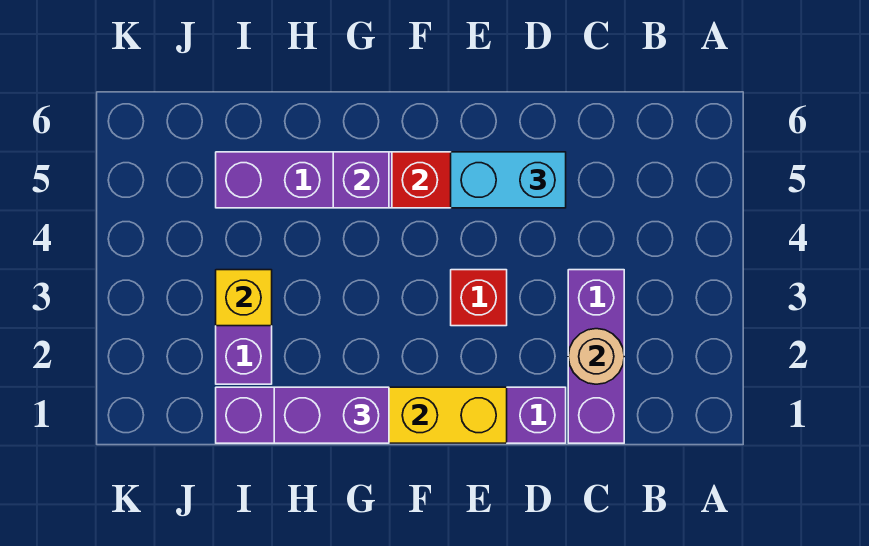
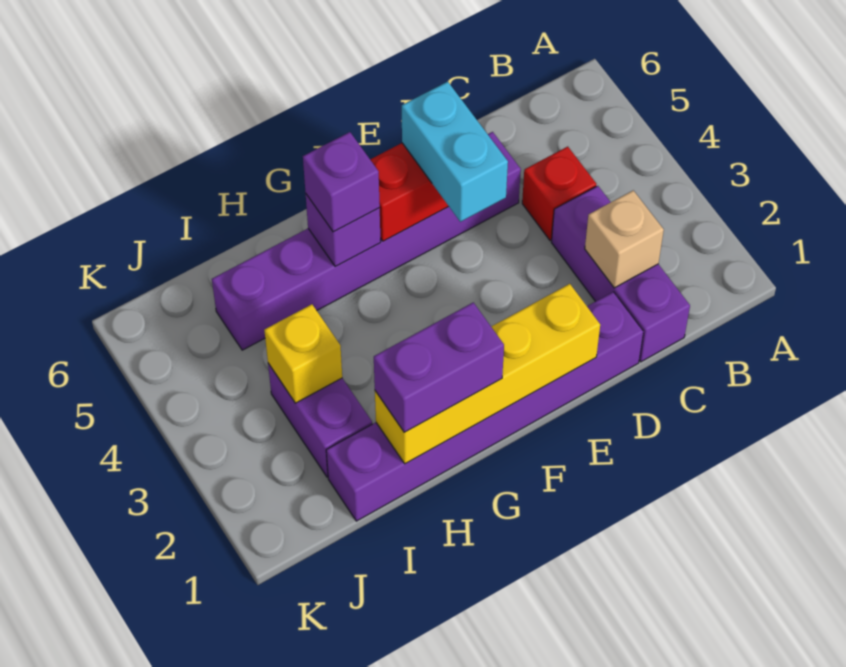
tan 1x1 round brick [568,329,624,384] -> tan 1x1 brick [585,190,664,288]
cyan 1x2 brick [451,152,566,208] -> cyan 1x2 brick turned to [402,82,508,222]
red 1x1 brick [451,270,507,326] -> red 1x1 brick moved to [522,147,596,241]
none -> purple 1x1 brick [303,132,380,232]

